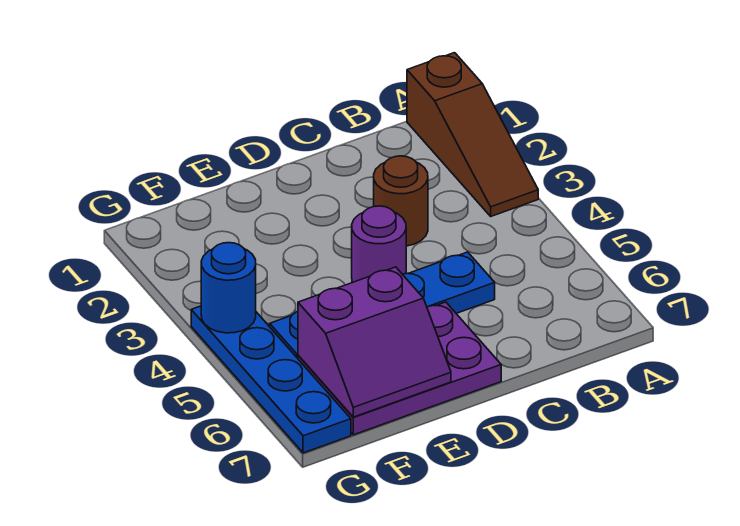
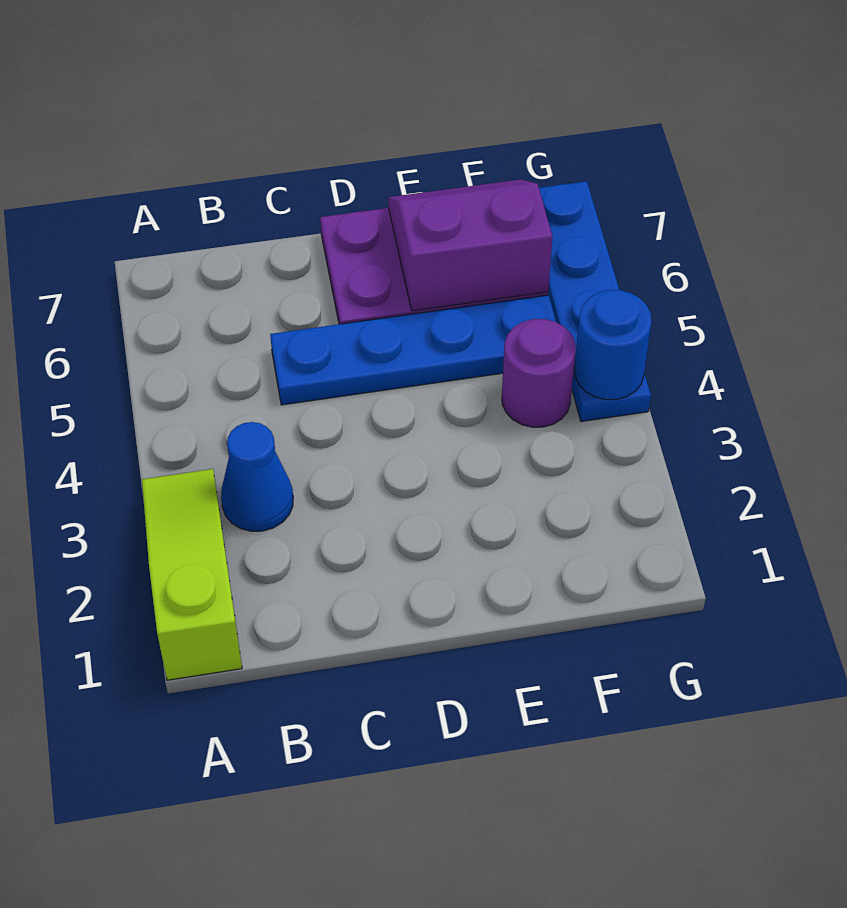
brown 1x3 slope [407,53,538,216] -> lime 1x3 slope [142,469,242,680]
none -> blue 1x1 cone [221,422,293,531]
brown 1x1 round brick [374,156,428,246] -> none
purple 1x1 round brick [352,206,406,283] -> purple 1x1 round brick moved to [502,319,576,427]

